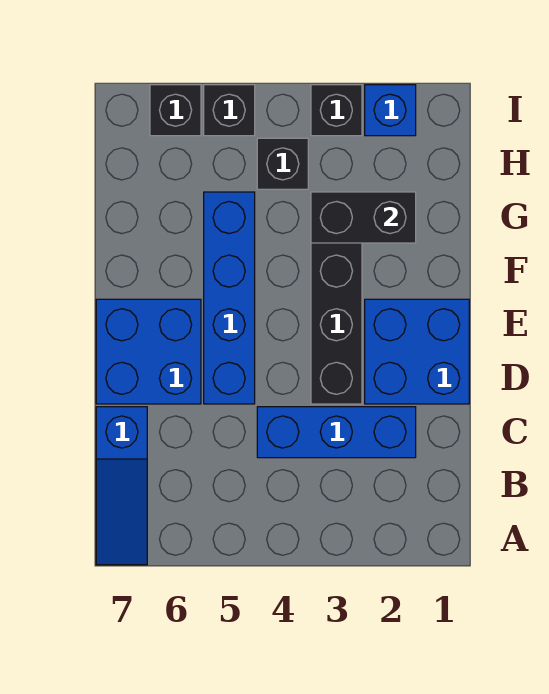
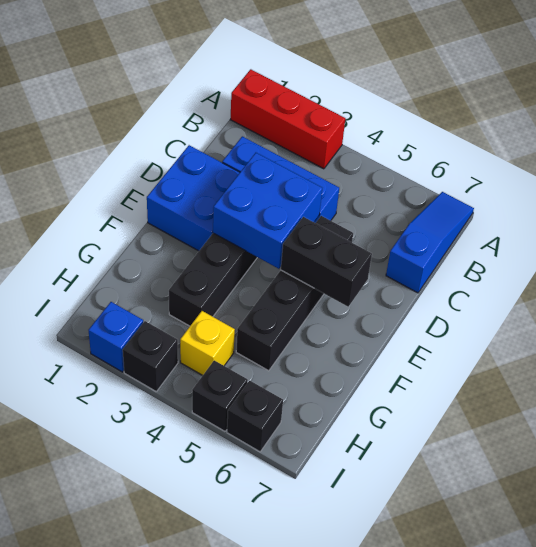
none -> red 1x3 brick [230,69,345,169]
blue 1x4 brick [204,192,255,404] -> black 1x4 brick [236,216,353,371]
blue 2x2 brick [96,299,201,404] -> blue 2x2 brick moved to [213,153,322,269]
black 1x2 brick [311,192,416,243] -> black 1x2 brick moved to [281,217,372,306]
black 1x1 brick [257,138,308,189] -> yellow 1x1 brick [180,311,235,375]

